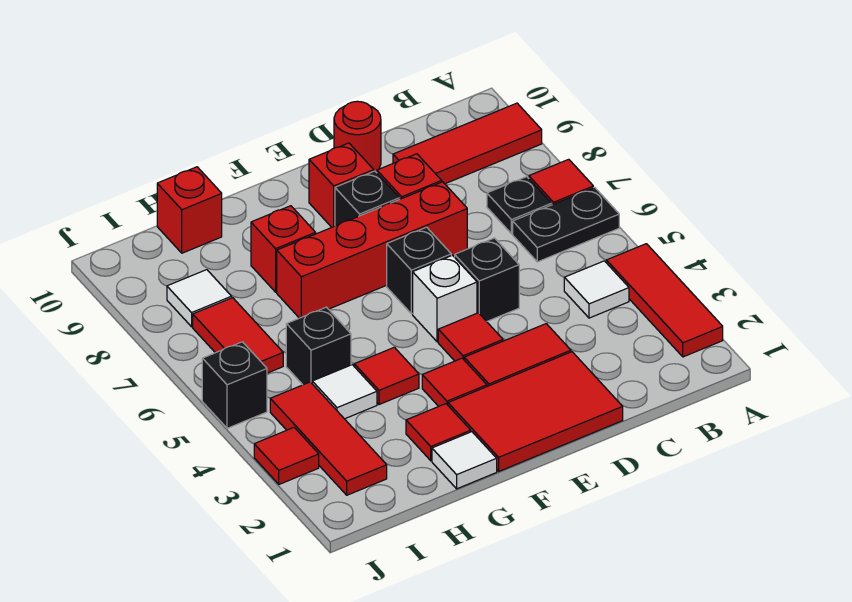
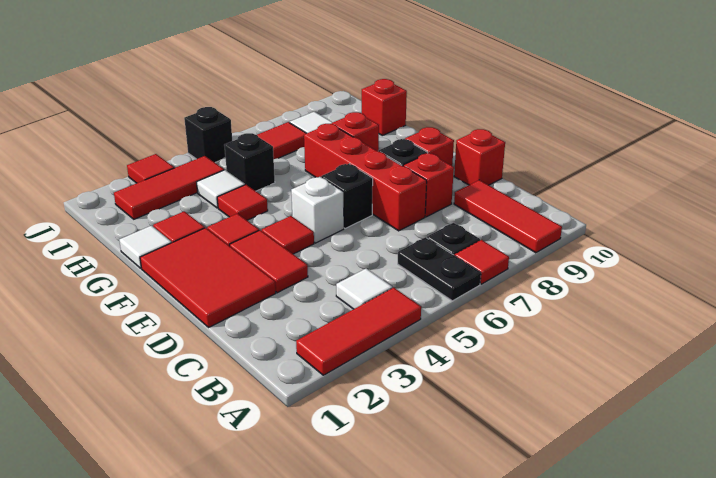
black 1x1 brick [455,238,519,321] -> none
red 1x1 round brick [334,101,381,172] -> red 1x1 brick [454,129,505,185]

